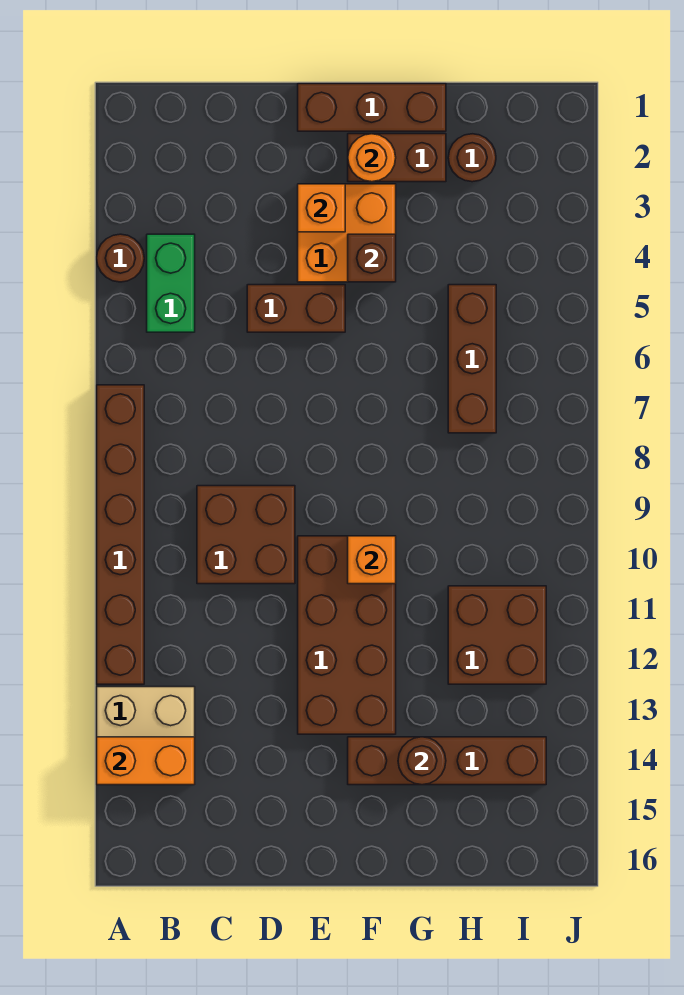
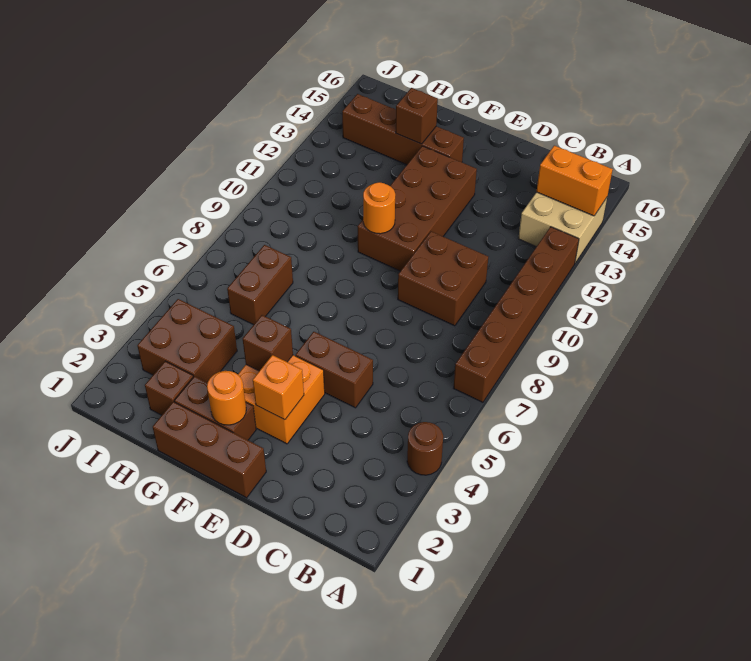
green 1x2 brick [147,234,195,332] -> none
orange 1x1 brick [348,536,396,584] -> orange 1x1 round brick [363,182,395,234]
brown 1x1 round brick [398,737,446,785] -> brown 1x1 brick [396,88,438,144]
brown 1x1 round brick [448,134,496,182] -> brown 1x1 brick [145,361,193,415]
brown 1x3 brick [448,285,496,433] -> brown 1x2 brick [227,245,293,325]
brown 2x2 brick [448,586,546,684] -> brown 2x2 brick moved to [137,299,237,383]

